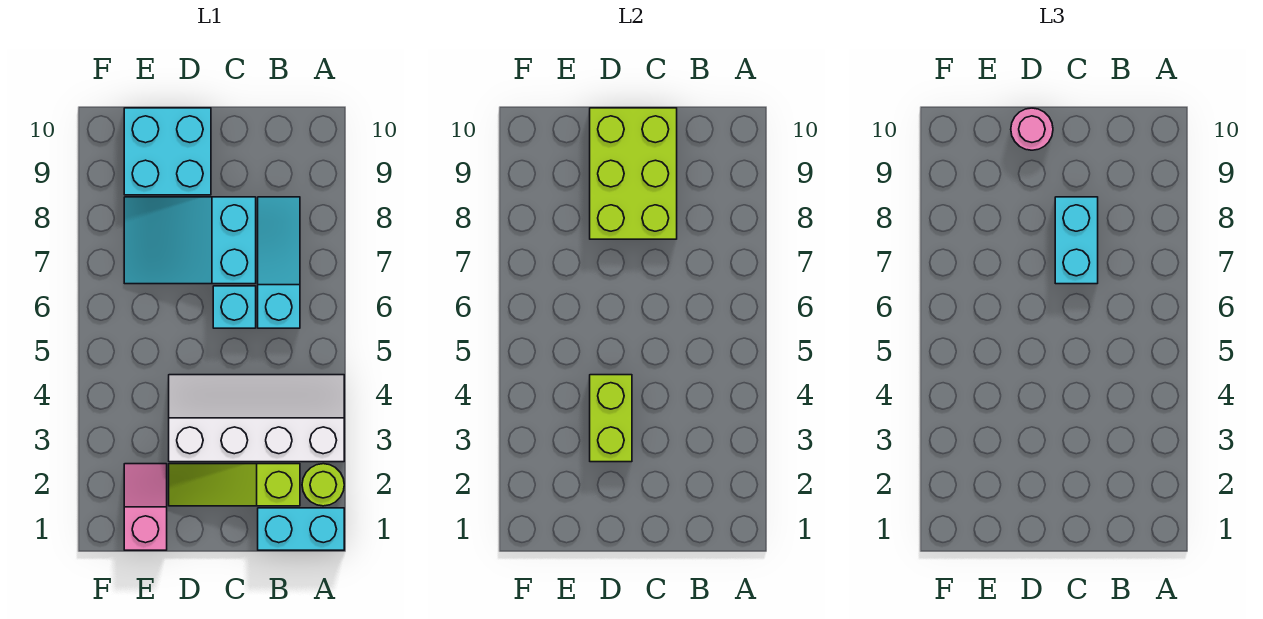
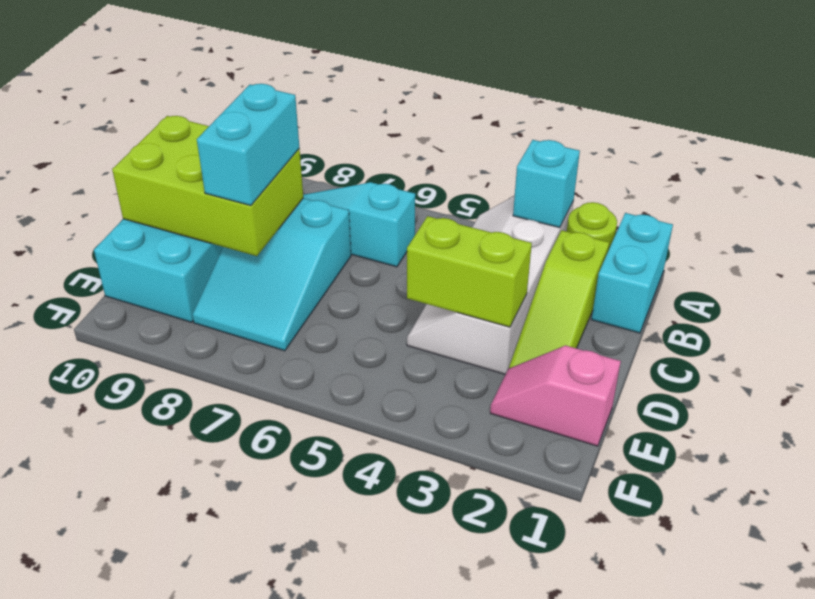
cyan 1x1 brick [213,286,256,328] -> cyan 1x1 brick moved to [513,140,580,228]
cyan 1x2 brick [1055,197,1098,284] -> cyan 1x2 brick turned to [197,84,299,206]
pink 1x1 round brick [1011,108,1053,150] -> none

